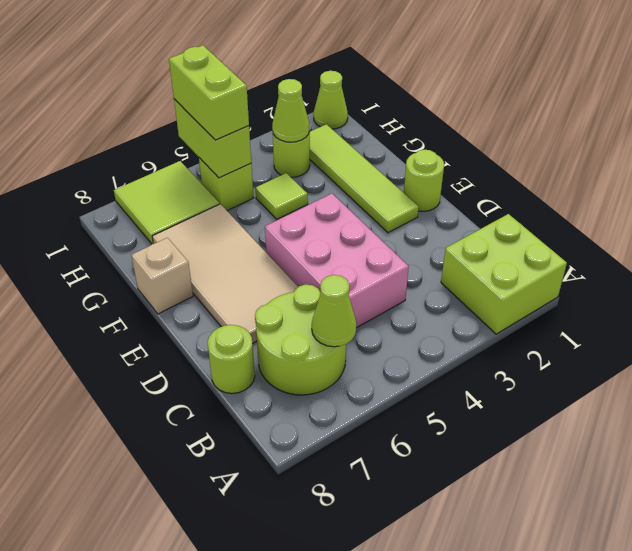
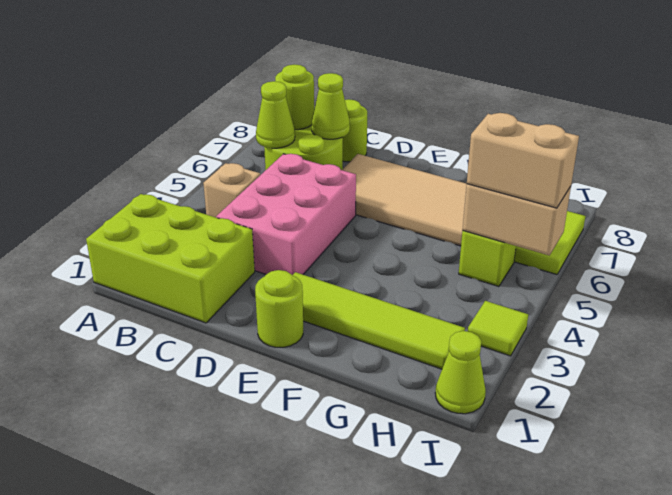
lime 2x2 brick [441,214,567,334] -> lime 2x3 brick [86,194,255,323]
pink 2x3 brick [265,194,409,328] -> pink 2x3 brick turned to [216,154,356,275]
tan 1x1 brick [131,238,193,314] -> tan 1x1 brick moved to [203,163,260,217]
lime 1x1 tile [256,173,308,219] -> lime 1x1 tile moved to [468,301,528,356]
lime 1x1 round brick [273,132,310,177] -> lime 1x1 round brick moved to [275,64,314,130]
lime 1x1 cone [272,79,309,142] -> lime 1x1 cone moved to [312,73,350,139]
lime 1x2 brick [174,99,251,178] -> tan 1x2 brick [463,184,571,256]
lime 1x2 brick [169,45,249,140] -> tan 1x2 brick [467,113,579,208]

